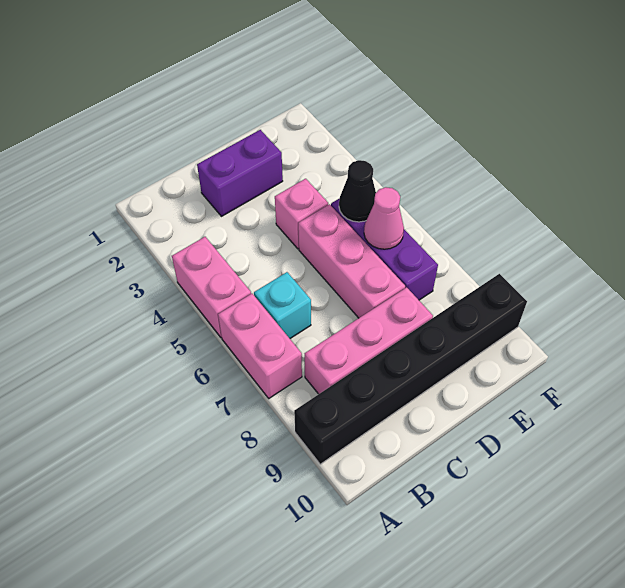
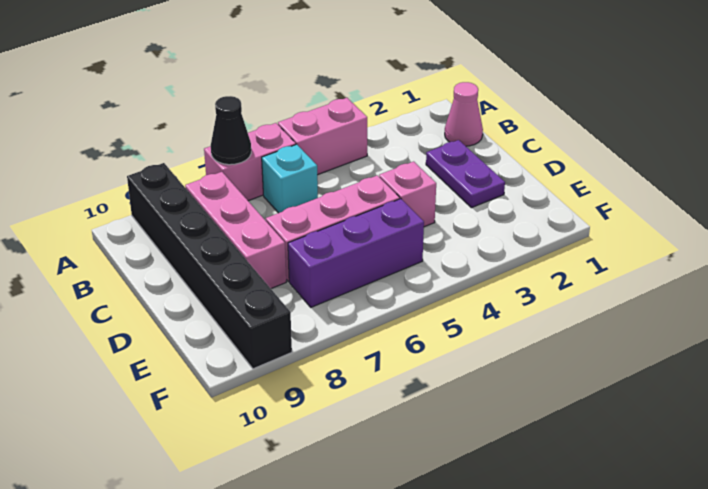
purple 1x2 brick [197,130,283,216] -> purple 1x2 plate [426,140,505,208]
black 1x1 cone [339,160,376,222] -> black 1x1 cone moved to [211,96,251,165]
pink 1x1 cone [364,187,404,249] -> pink 1x1 cone moved to [445,82,483,146]

